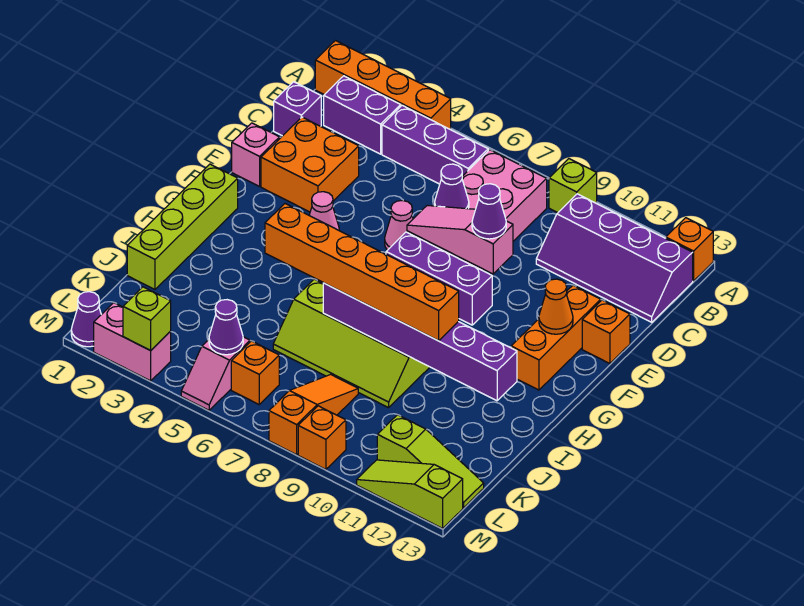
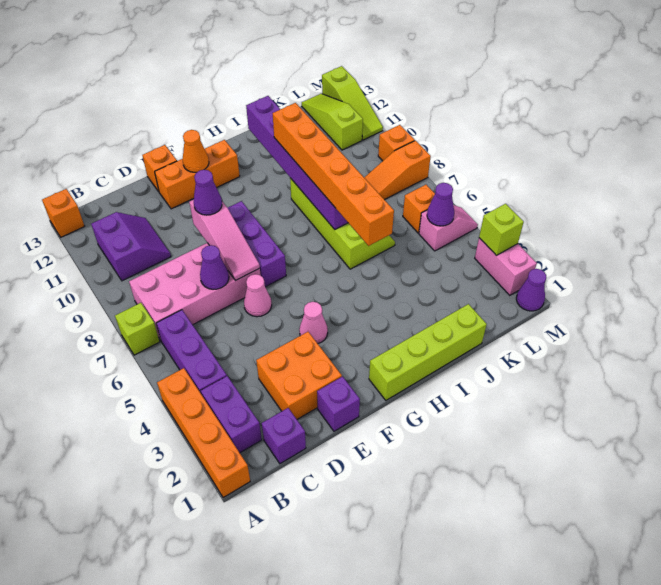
lime 1x1 brick [549,159,597,213] -> lime 1x1 brick moved to [115,303,160,355]
purple 2x4 slope [536,194,693,322] -> purple 2x2 slope [91,212,171,281]
pink 1x1 brick [232,123,280,186] -> purple 1x1 brick [317,377,360,431]

